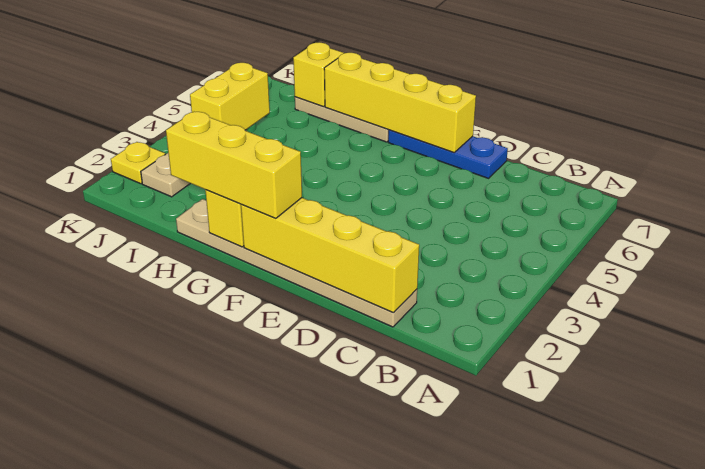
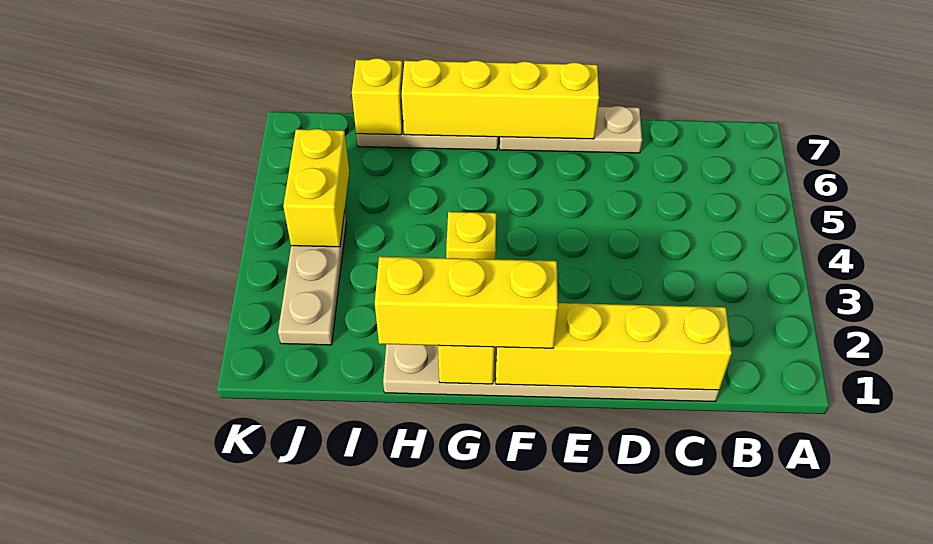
blue 1x3 plate [388,130,508,178] -> tan 1x3 plate [500,106,642,153]
yellow 1x1 plate [111,142,165,184] -> yellow 1x1 plate moved to [446,212,496,259]

